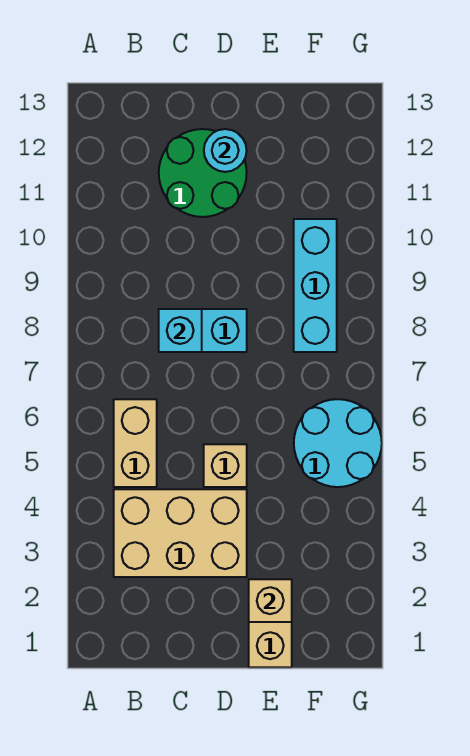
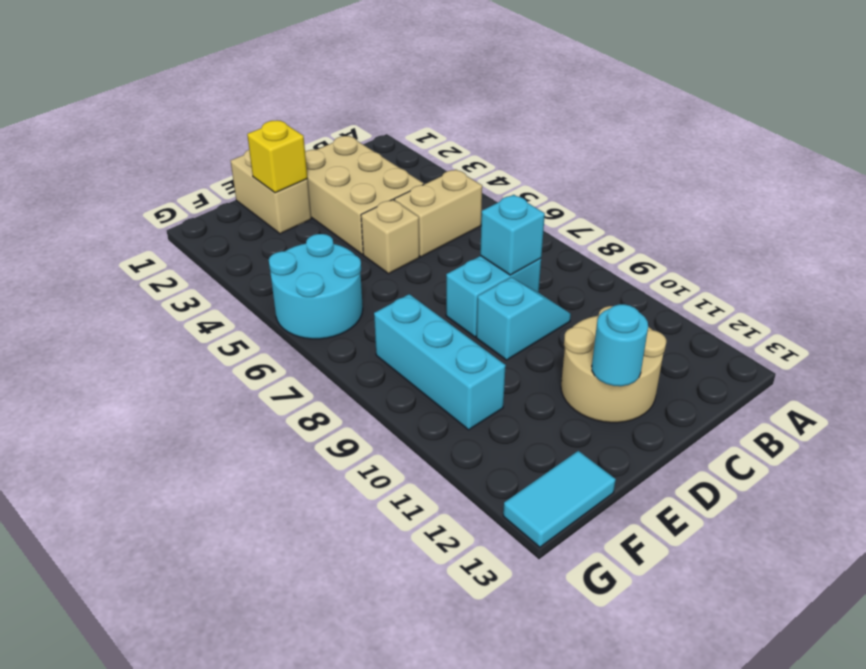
tan 2x3 brick [114,489,247,577] -> tan 2x3 brick turned to [305,136,424,254]
tan 1x2 brick [114,399,157,487] -> tan 1x2 brick turned to [394,170,482,257]
none -> cyan 1x2 slope [476,277,571,360]
green 2x2 round brick [159,129,247,217] -> tan 2x2 round brick [561,306,666,423]
tan 1x1 brick [249,579,292,622] -> yellow 1x1 brick [247,120,308,193]
none -> cyan 1x2 tile [503,451,616,547]

